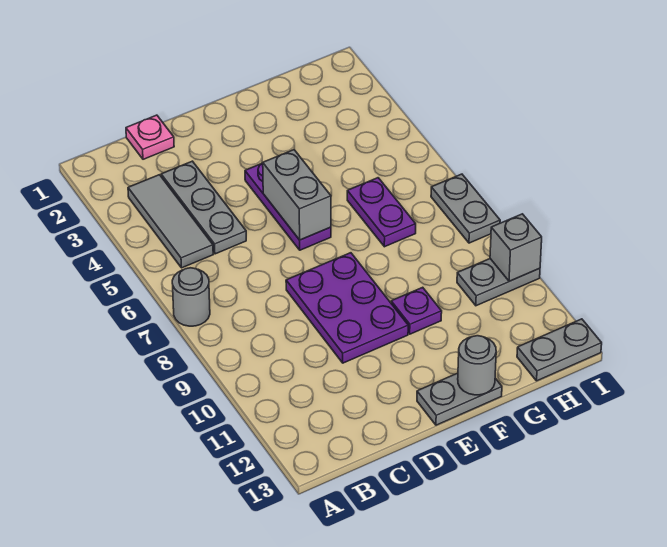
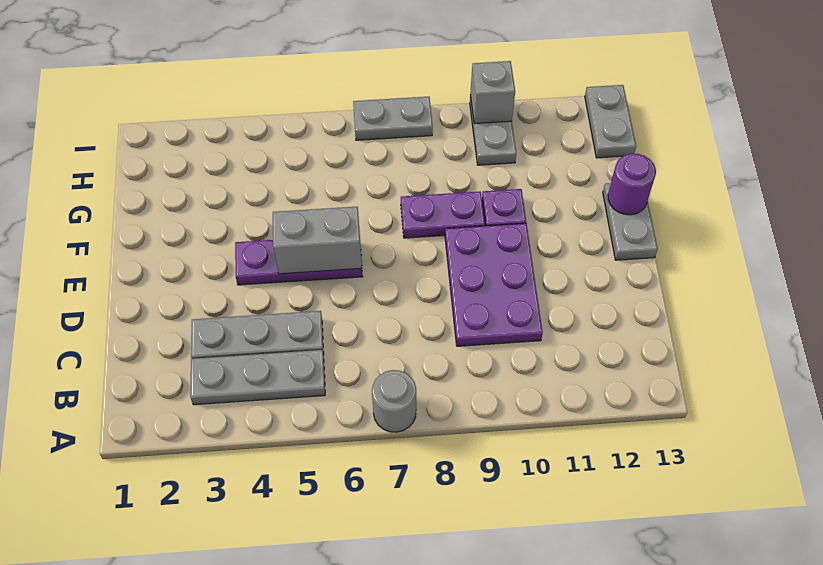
grey 1x3 tile [128,175,213,268] -> grey 1x3 plate [190,350,325,405]
pink 1x1 plate [126,115,174,159] -> none
purple 2x3 plate [286,253,408,363] -> purple 2x3 plate turned to [445,223,543,346]
grey 1x1 round brick [458,336,496,395] -> purple 1x1 round brick [608,153,656,215]
purple 1x2 plate [347,178,416,247] -> purple 1x2 plate moved to [401,192,485,238]

